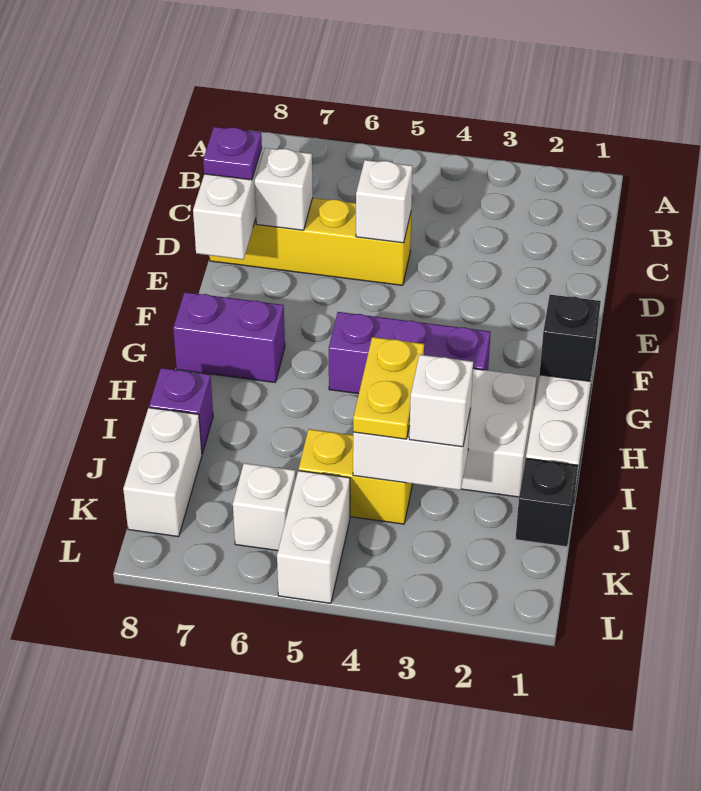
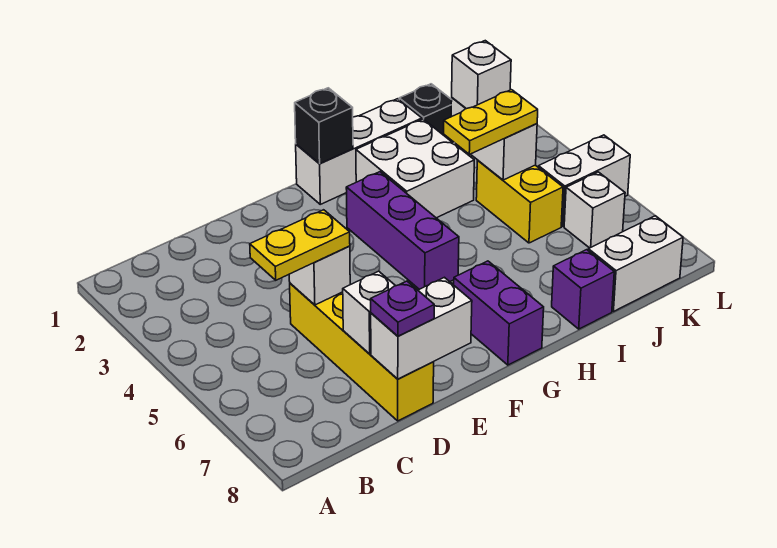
none -> yellow 1x2 plate [250,210,350,280]

